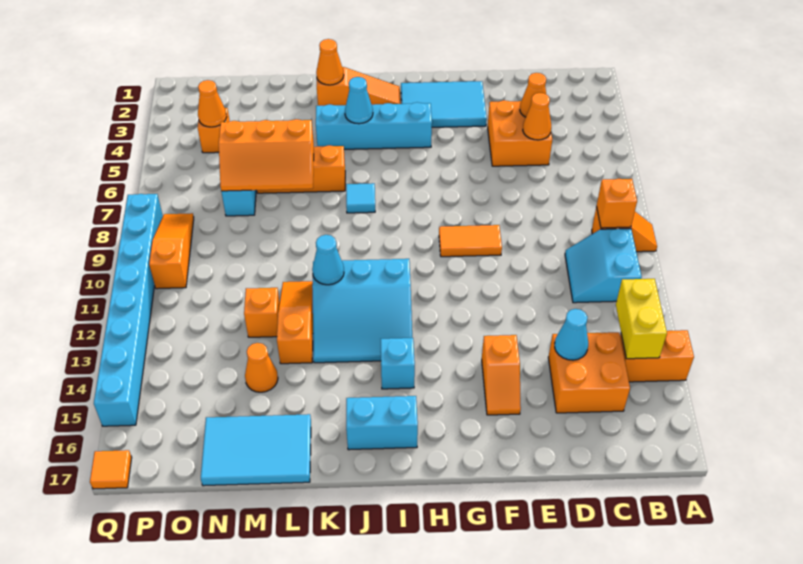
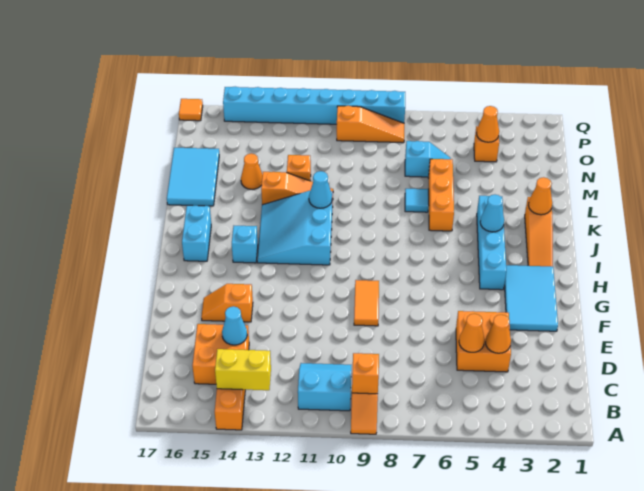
cyan 1x1 tile [346,183,375,213] -> cyan 1x1 tile moved to [405,189,428,212]
orange 2x3 slope [219,119,314,191] -> none

